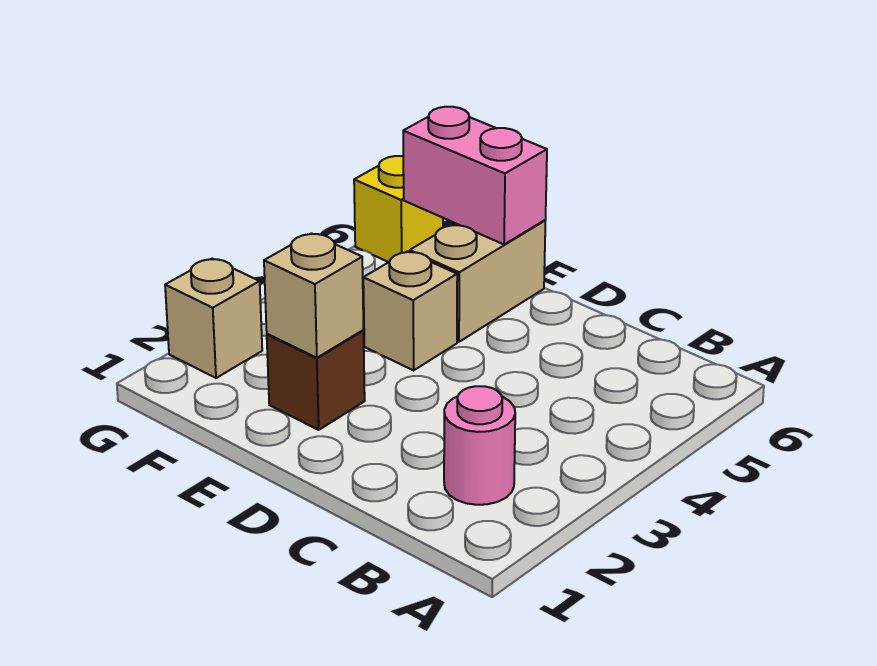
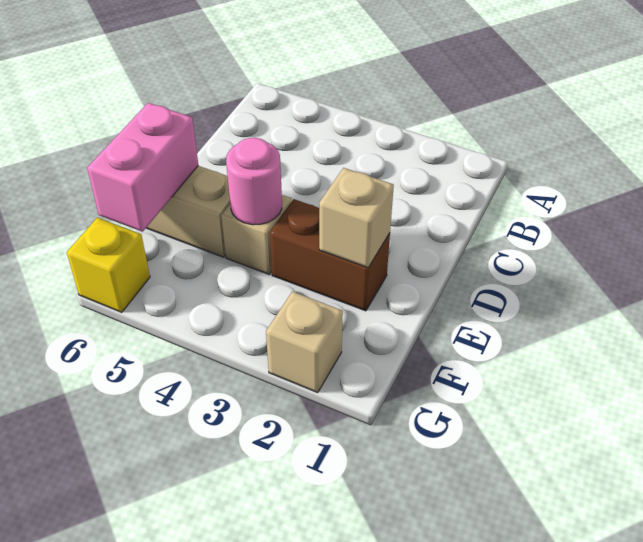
pink 1x1 round brick [444,386,515,505] -> pink 1x1 round brick moved to [226,138,282,225]
brown 1x1 brick [267,330,365,430] -> brown 1x2 brick [270,199,390,311]

